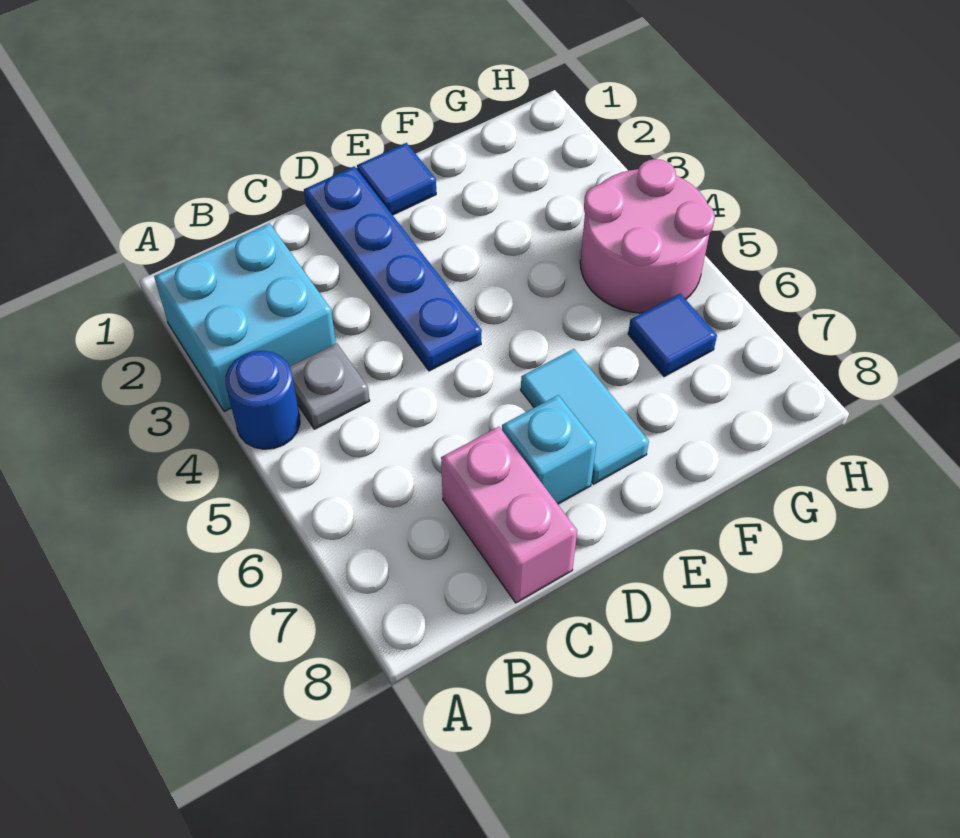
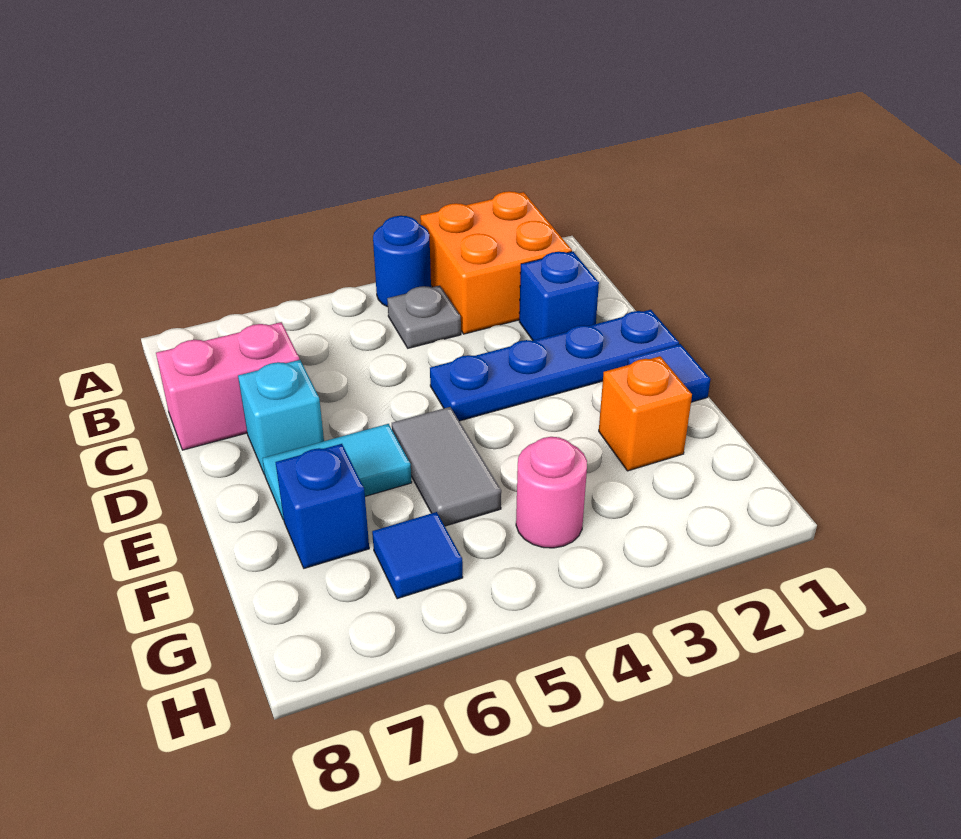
cyan 2x2 brick [154,223,336,412] -> orange 2x2 brick [420,191,572,334]
none -> blue 1x1 brick [519,251,599,340]
none -> grey 1x2 tile [392,407,501,526]
none -> orange 1x1 brick [599,356,692,471]
none -> blue 1x1 brick [275,444,369,568]
pink 2x2 round brick [580,159,715,313] -> pink 1x1 round brick [516,437,587,548]

